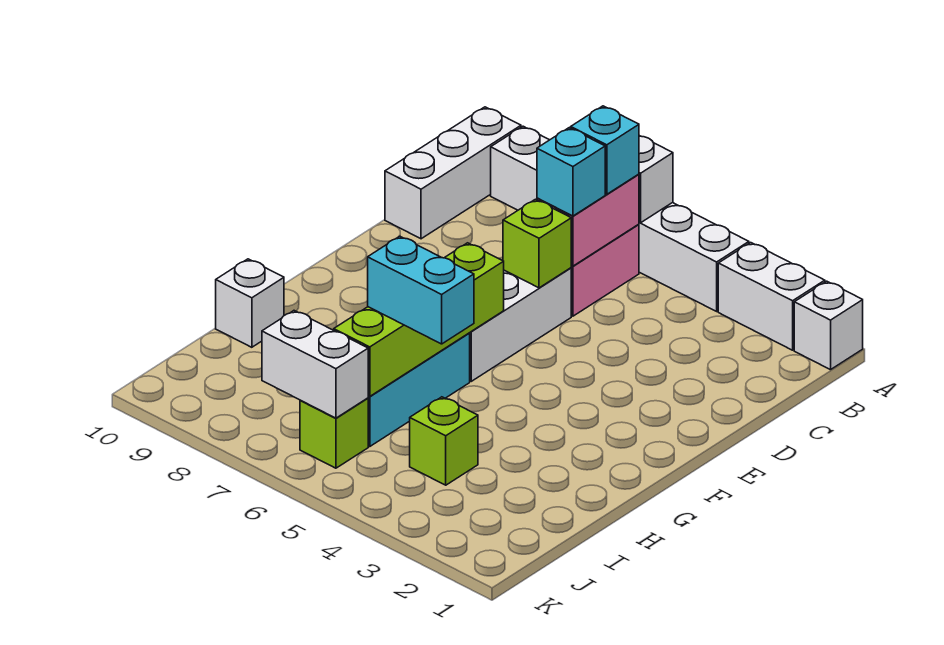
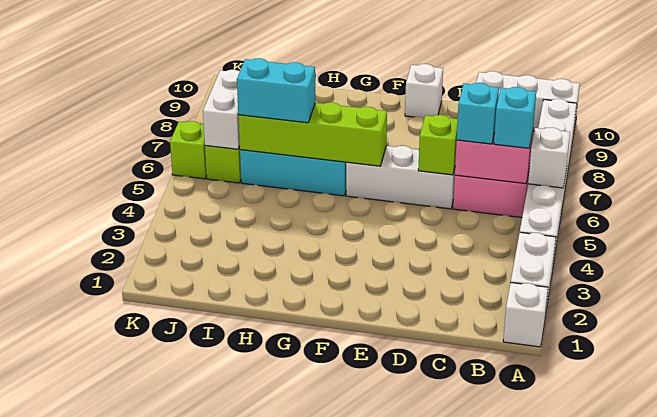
cyan 1x2 brick [368,236,474,344] -> cyan 1x2 brick turned to [237,58,315,123]
white 1x1 brick [216,259,284,347] -> white 1x1 brick moved to [405,64,443,118]
lime 1x1 brick [410,397,478,485] -> lime 1x1 brick moved to [170,121,207,179]

